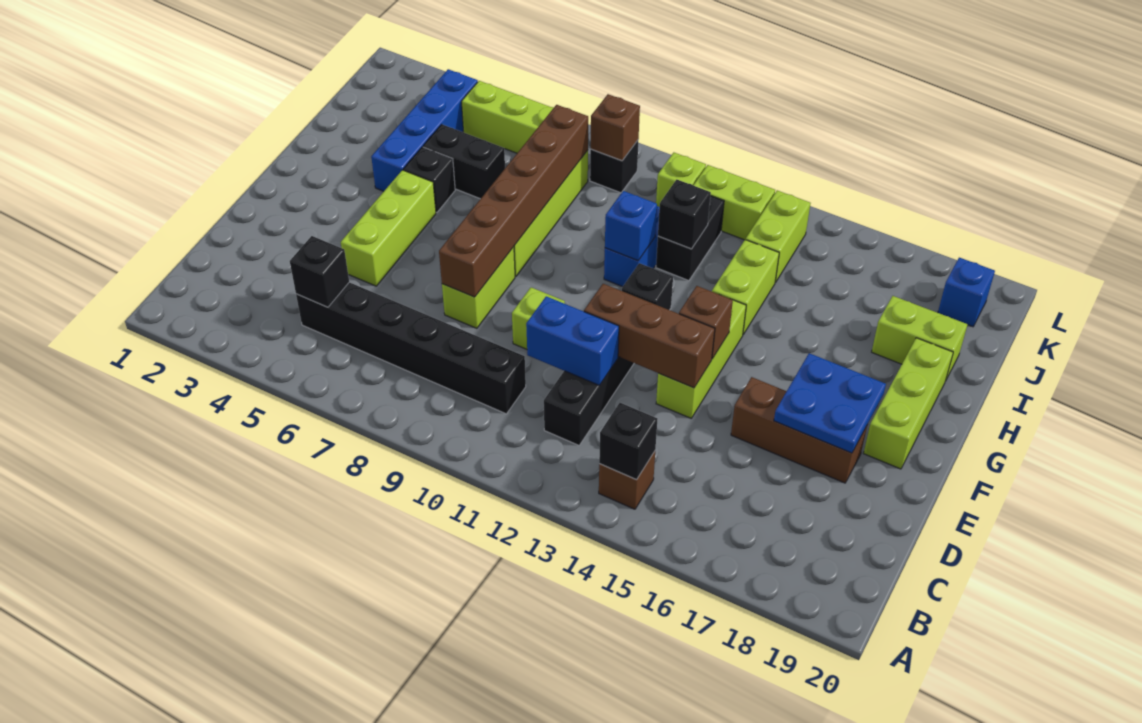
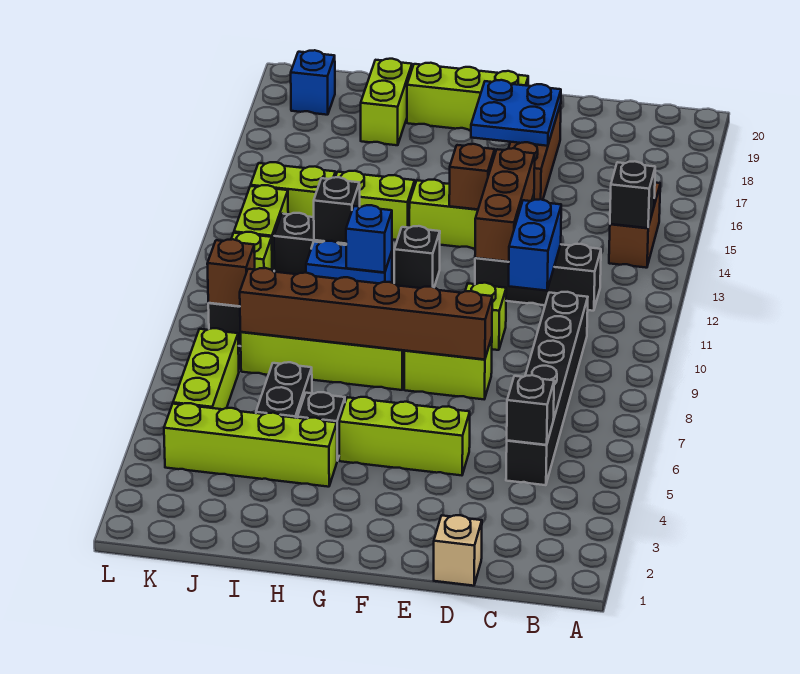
brown 1x1 brick [599,451,655,509] -> brown 1x2 brick [609,183,660,268]
none -> tan 1x1 brick [434,515,482,586]
blue 1x4 brick [371,69,478,191] -> lime 1x4 brick [164,403,337,487]

